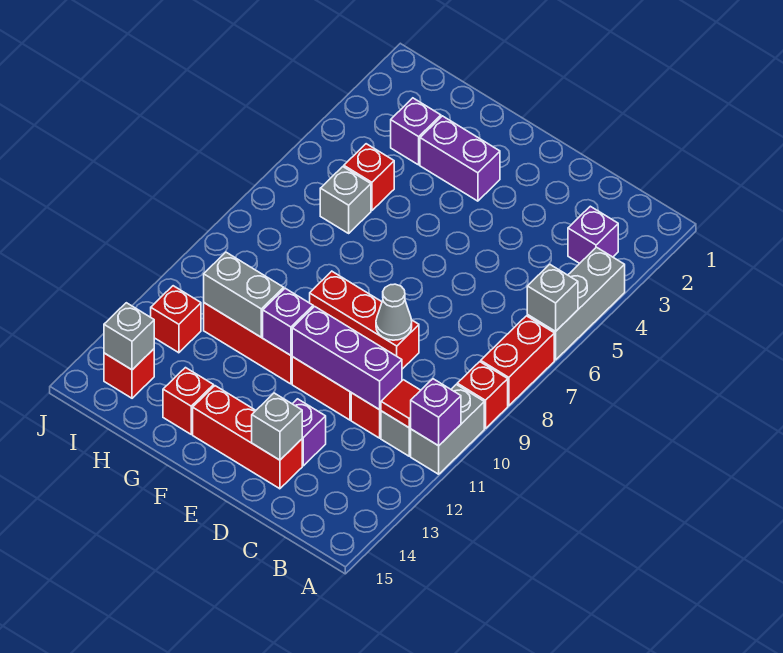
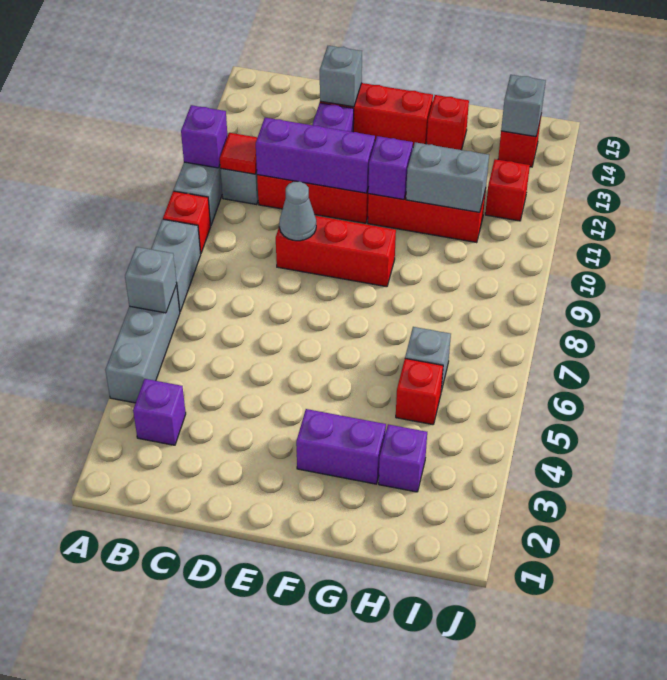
red 1x2 brick [481,316,554,406] -> grey 1x2 brick [151,219,201,311]

